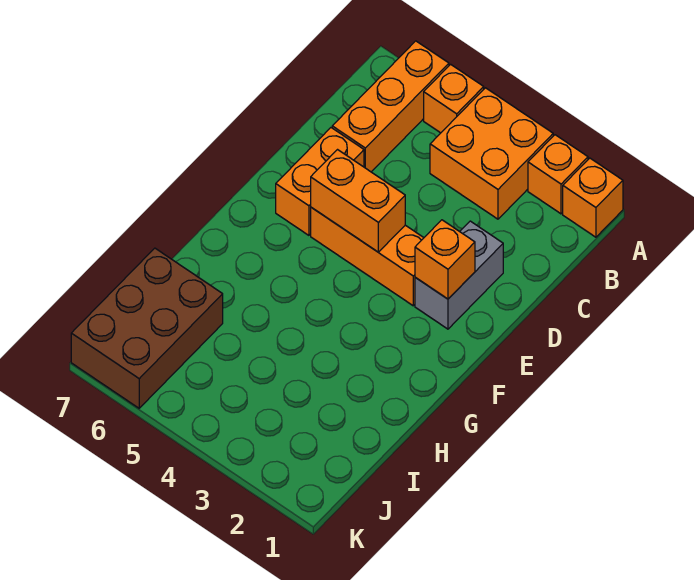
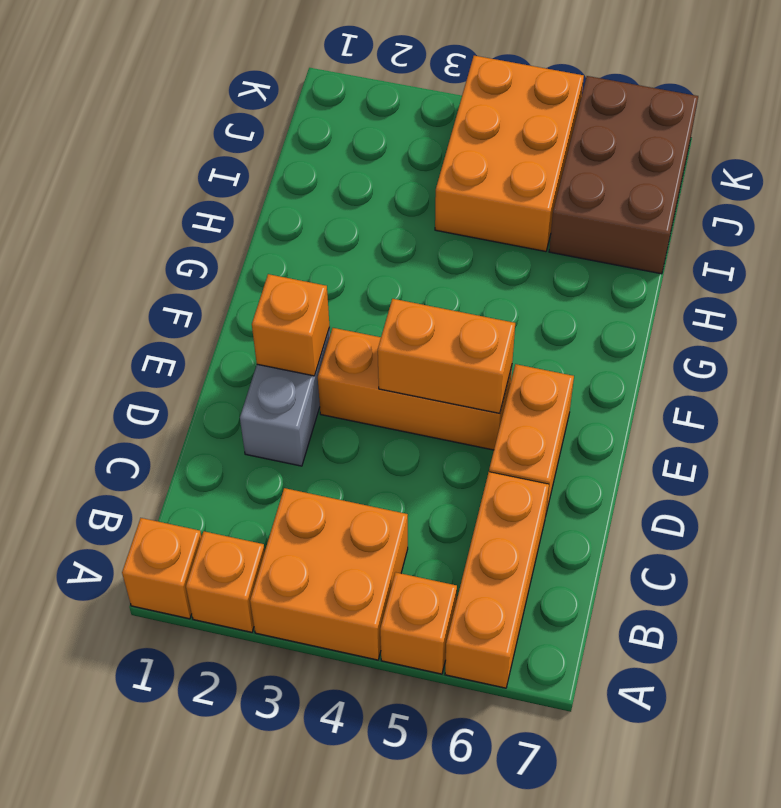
none -> orange 2x3 brick [435,56,584,252]

